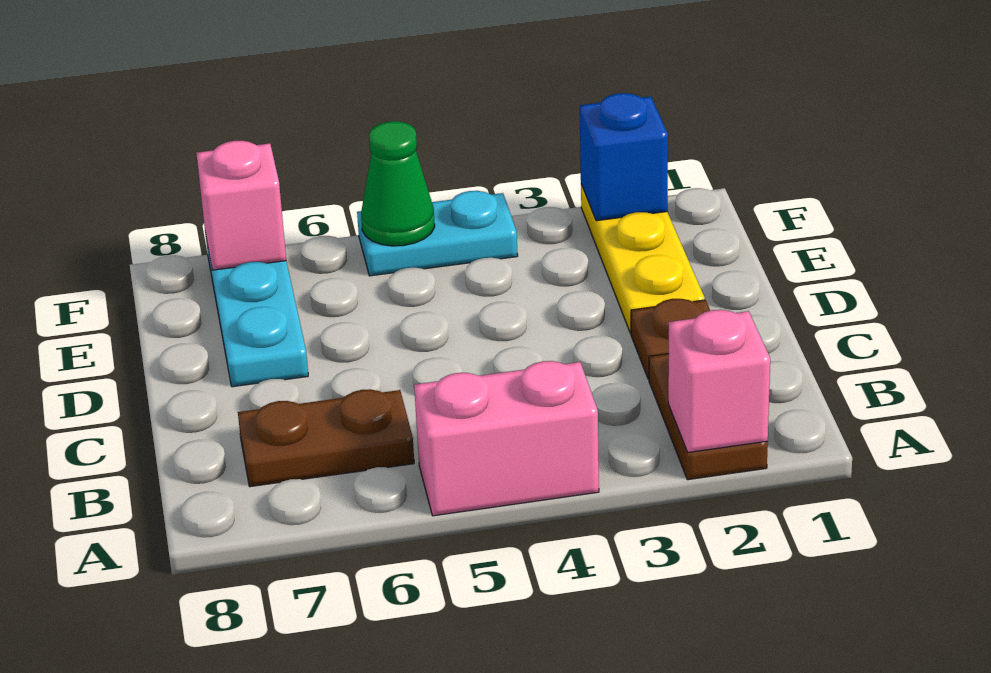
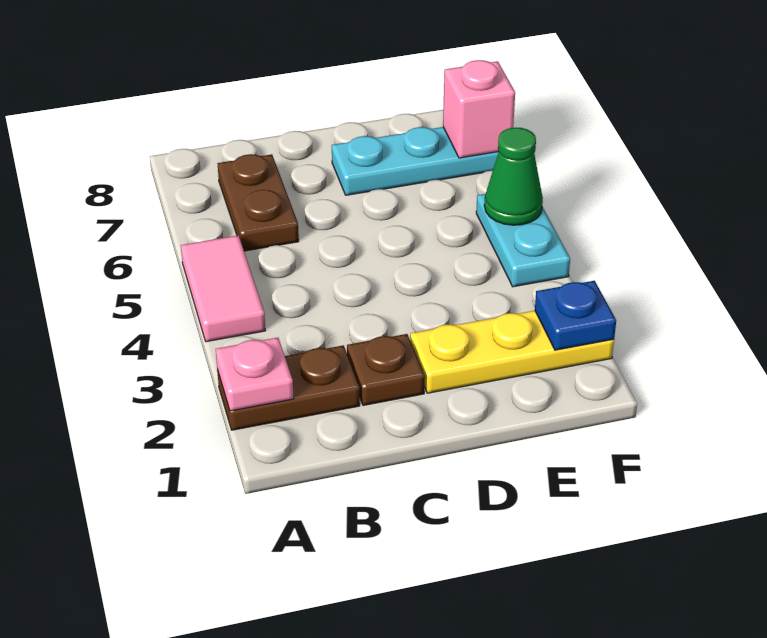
pink 1x1 brick [668,310,770,452] -> pink 1x1 plate [216,338,294,411]
pink 1x2 brick [414,361,599,516] -> pink 1x2 tile [181,235,266,342]
blue 1x1 brick [580,93,668,221] -> blue 1x1 plate [535,281,616,350]

